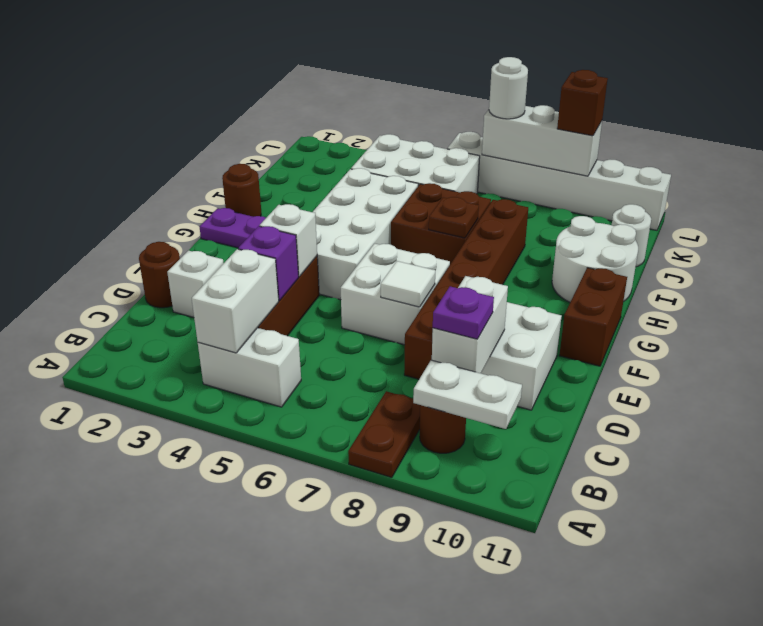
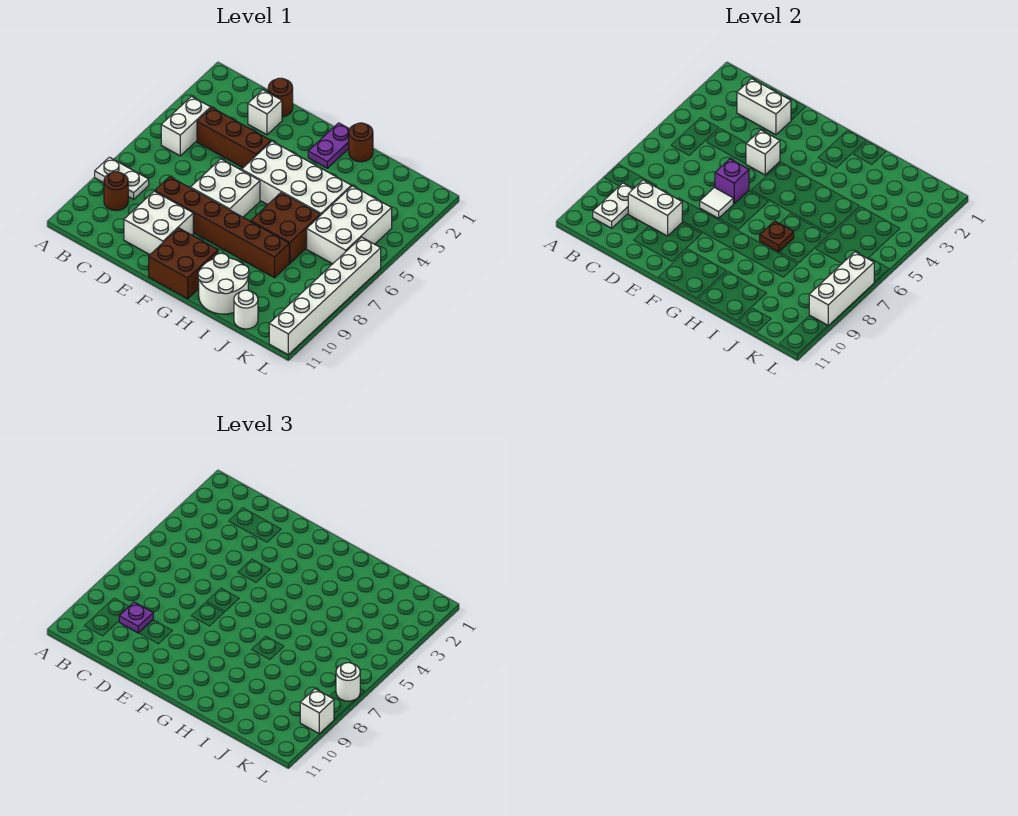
brown 1x2 plate [348,391,420,477] -> white 1x2 plate [95,157,149,199]
white 1x2 brick [192,249,279,353] -> white 1x2 brick moved to [737,79,791,135]
purple 1x1 brick [238,226,299,301] -> purple 1x1 brick moved to [715,159,749,204]
brown 1x2 brick [559,268,627,366] -> brown 2x2 brick [149,228,218,299]
brown 1x1 brick [557,70,608,136] -> white 1x1 brick [300,689,334,733]

